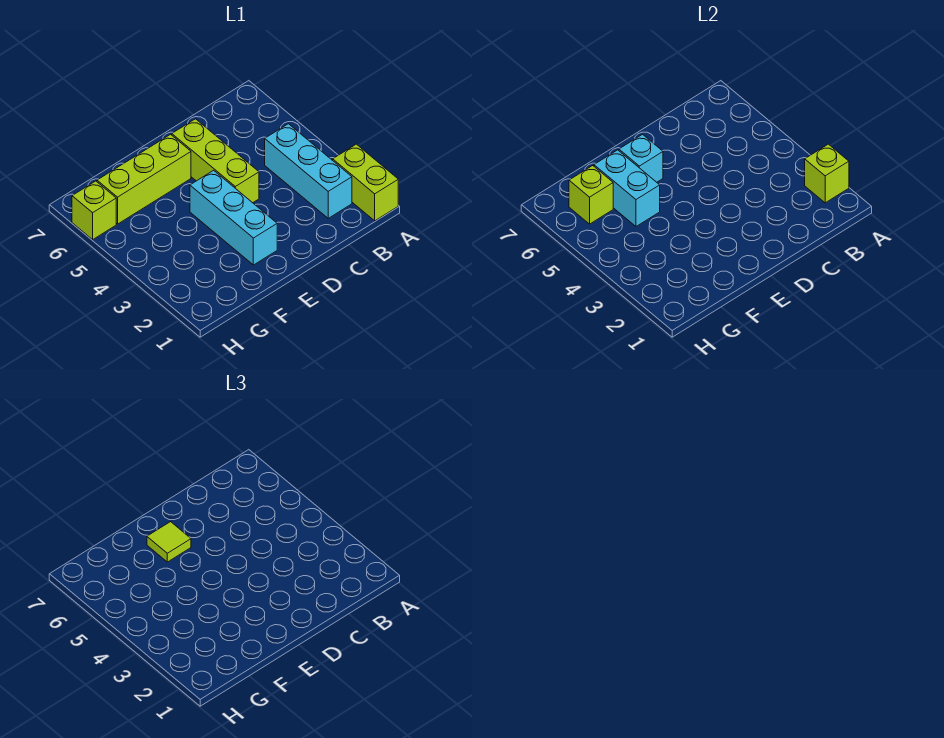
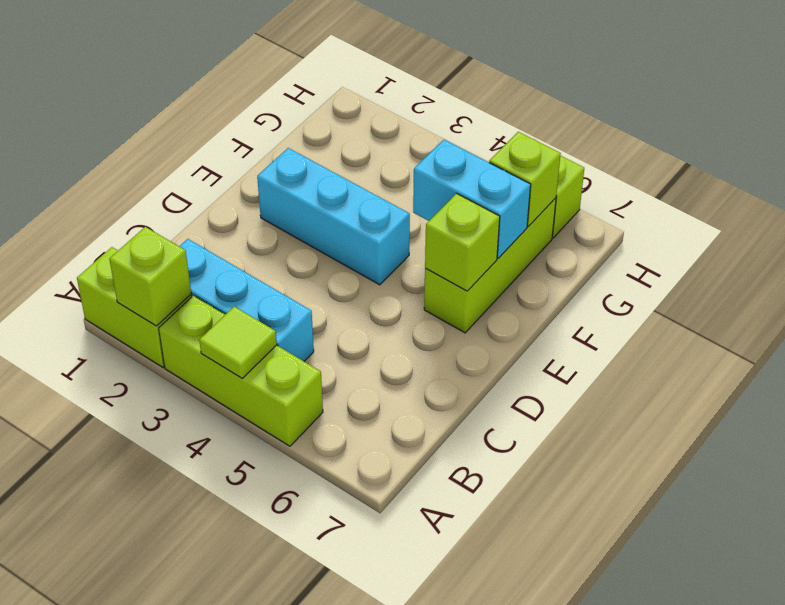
lime 1x3 brick [172,119,259,203] -> lime 1x3 brick moved to [159,296,323,446]
cyan 1x1 brick [619,134,663,182] -> lime 1x1 brick [425,193,500,291]
lime 1x1 tile [147,522,191,562] -> lime 1x1 tile moved to [199,307,277,378]

